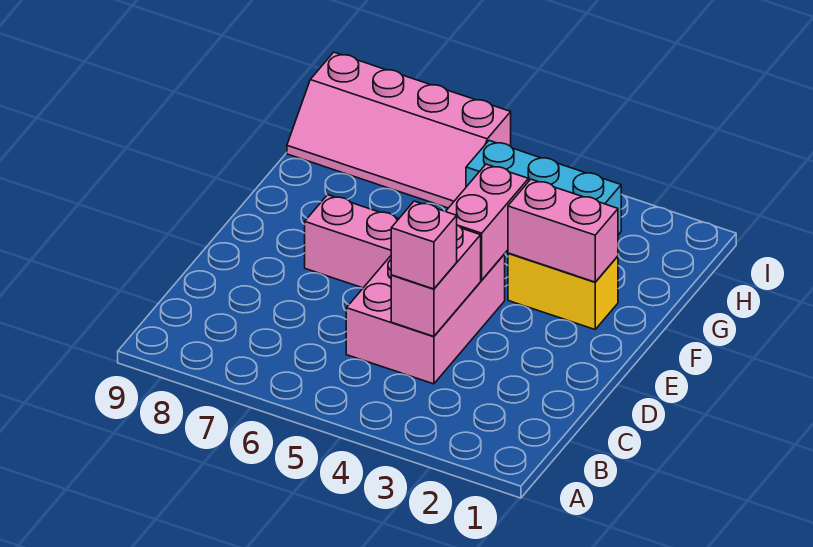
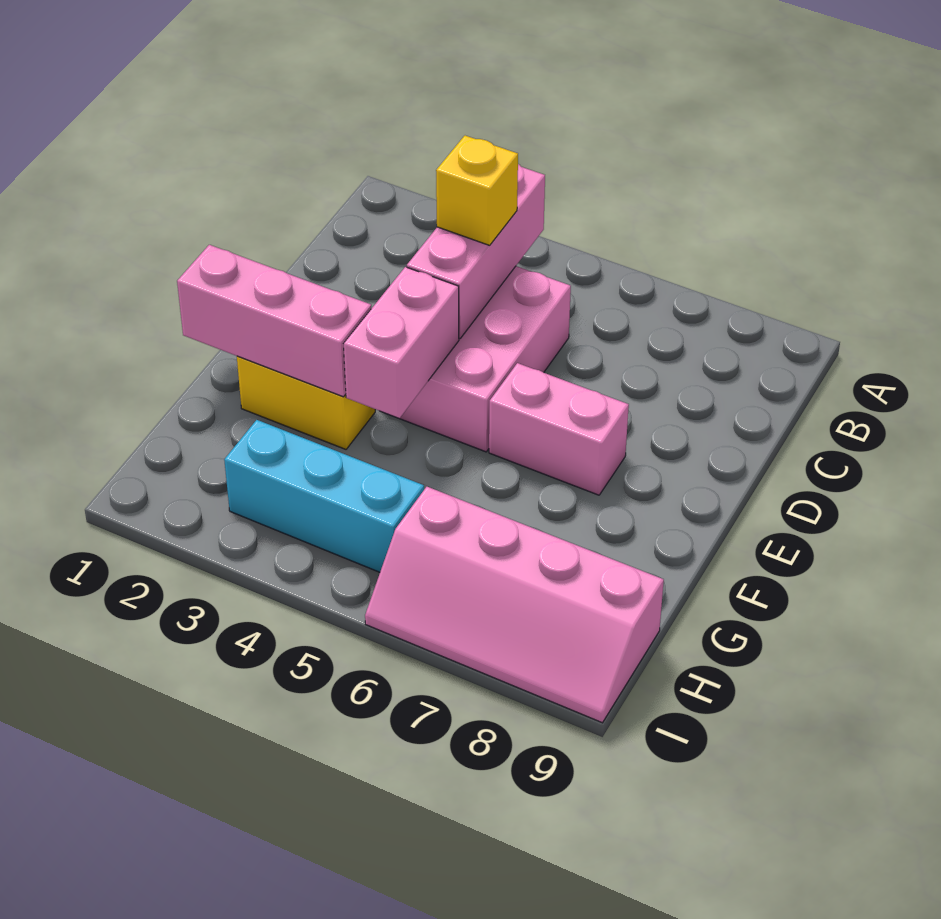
pink 1x2 brick [391,225,481,336] -> pink 1x3 brick [407,164,545,339]
pink 1x1 brick [391,201,457,289] -> yellow 1x1 brick [436,136,518,245]
pink 1x2 brick [508,179,618,282] -> pink 1x3 brick [177,245,371,397]
pink 2x4 slope [287,52,511,208] -> pink 2x4 slope turned to [365,487,664,723]

